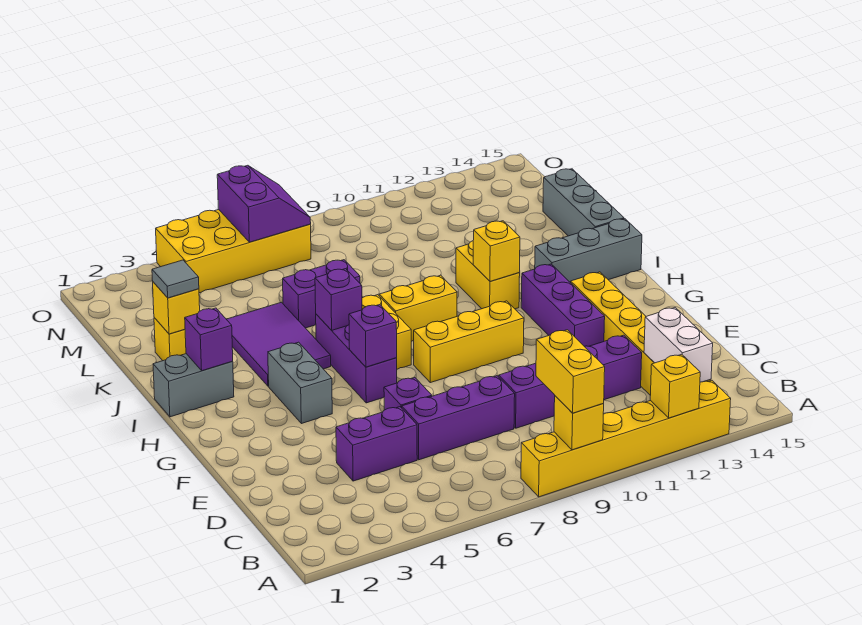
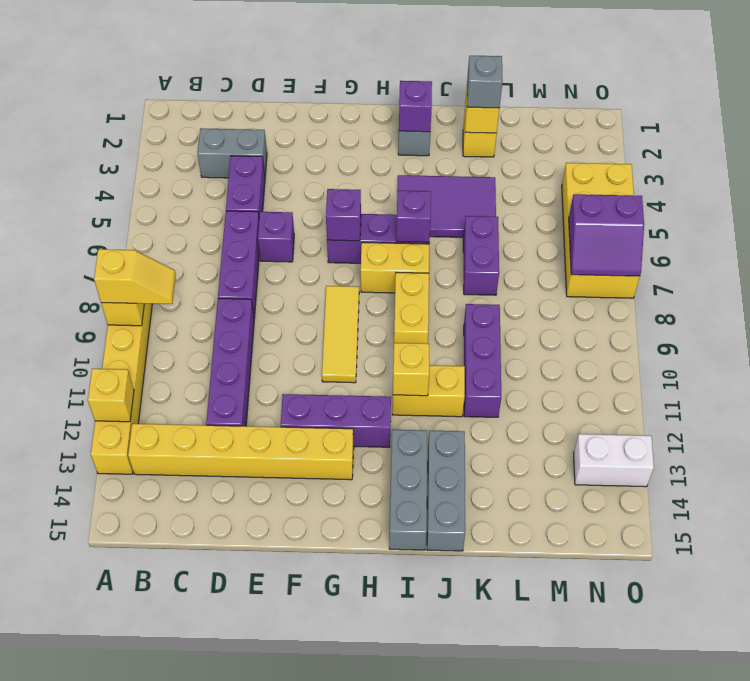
yellow 1x2 brick [536,330,605,413] -> yellow 1x2 slope [94,249,176,304]
white 1x2 brick [644,308,713,382] -> white 1x2 brick moved to [574,434,654,487]
grey 1x2 brick [268,342,332,424] -> grey 1x2 brick moved to [198,128,267,178]
yellow 1x3 brick [414,301,524,383] -> yellow 1x3 tile [322,286,359,383]
grey 1x3 brick [543,169,624,236] -> grey 1x3 brick turned to [427,431,465,551]
grey 1x1 tile [152,260,199,298] -> grey 1x1 brick [467,56,503,108]
none -> purple 1x3 brick [464,304,501,417]

